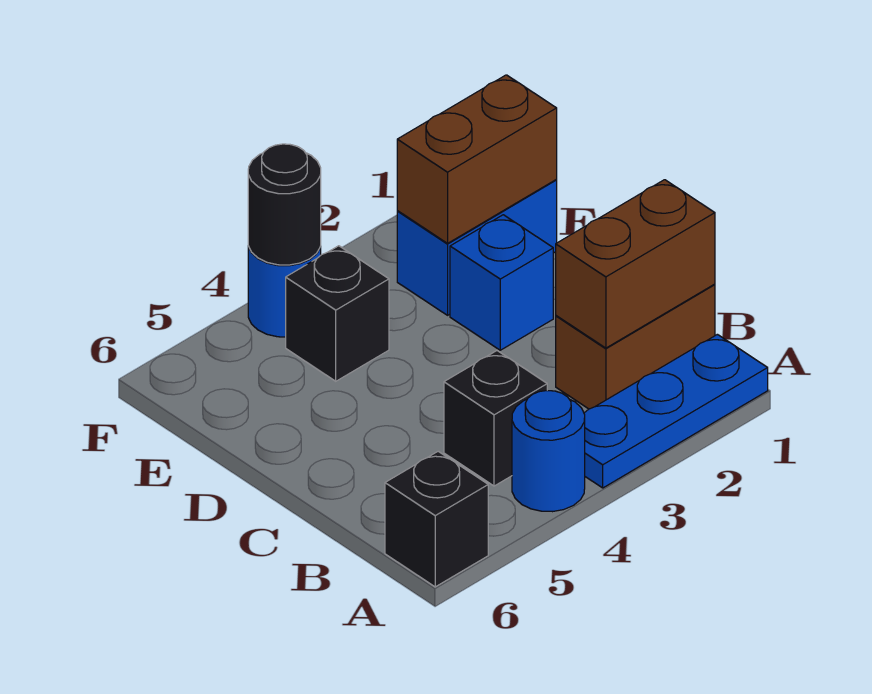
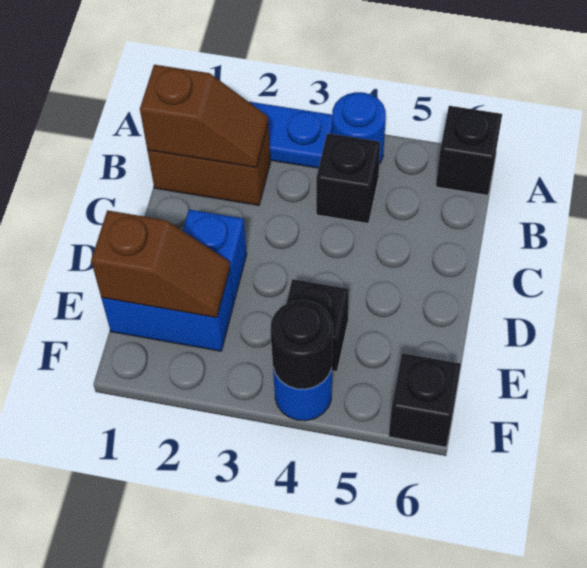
brown 1x2 brick [556,180,715,348] -> brown 1x2 slope [140,65,268,168]
brown 1x2 brick [397,75,557,243] -> brown 1x2 slope [91,210,230,318]
none -> black 1x1 brick [389,353,461,447]

